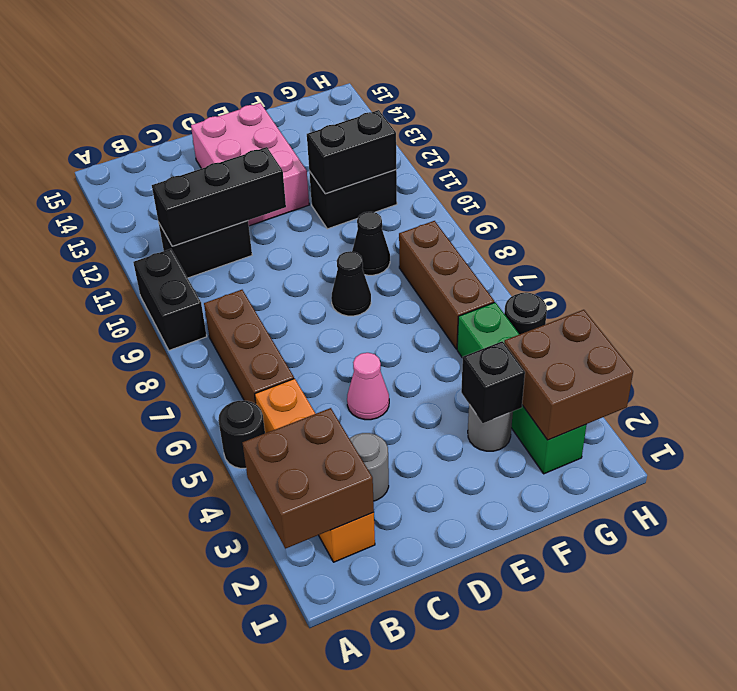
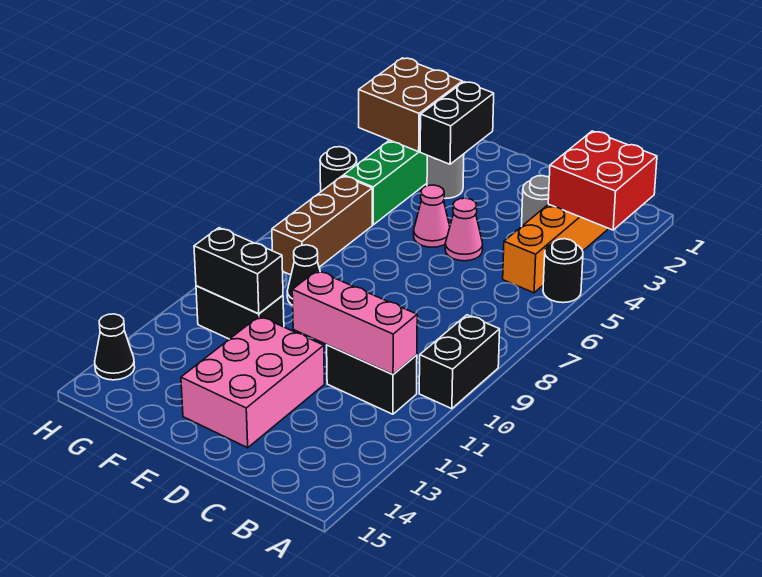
brown 2x2 brick [242,408,374,549] -> red 2x2 brick [548,131,657,230]
brown 1x3 brick [204,290,294,404] -> none
black 1x3 brick [152,147,286,246] -> pink 1x3 brick [292,271,417,374]
none -> pink 1x1 cone [414,185,450,247]
black 1x1 cone [331,251,371,316] -> black 1x1 cone moved to [95,314,135,380]
black 1x1 brick [461,341,525,423] -> black 1x2 brick [420,82,494,164]

